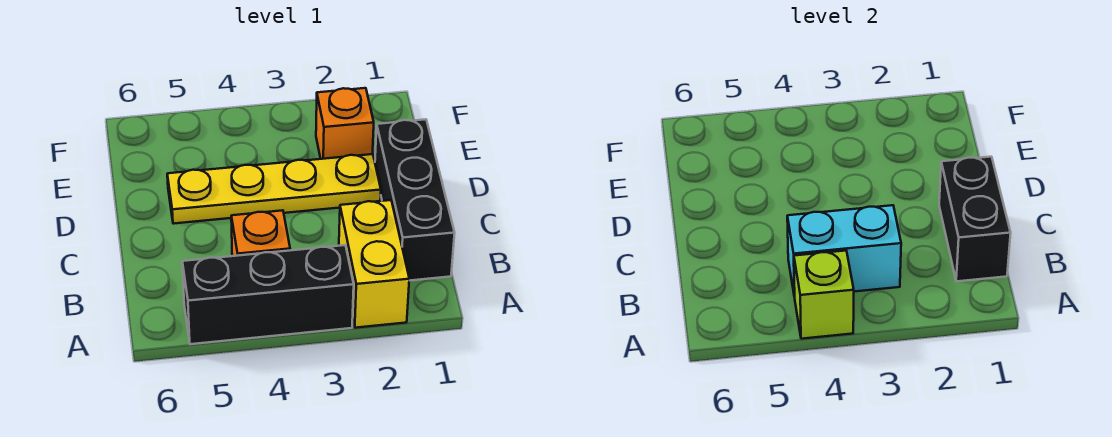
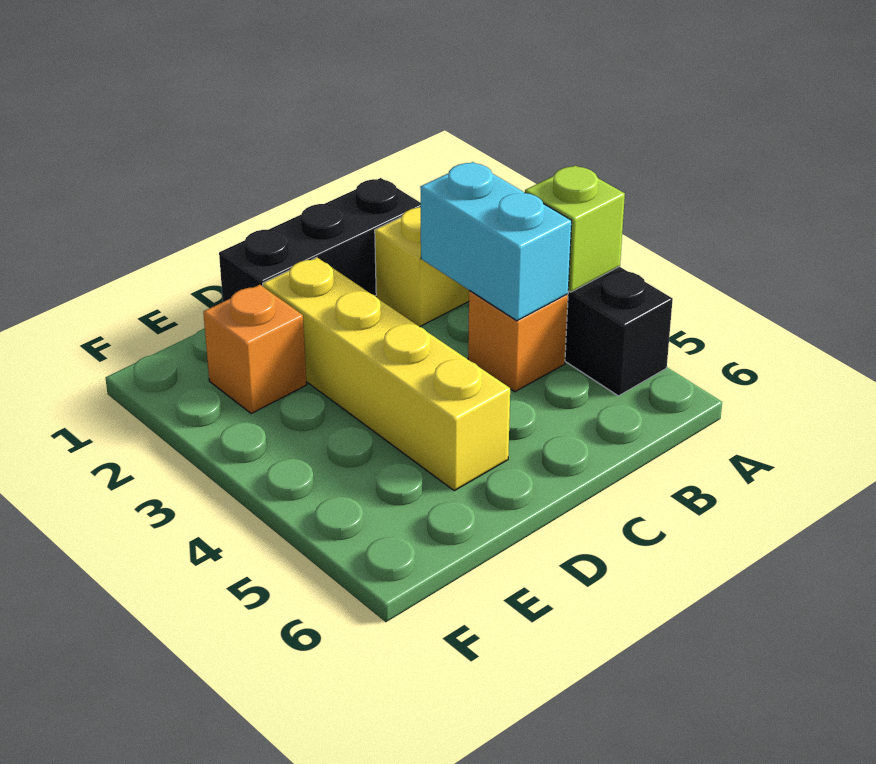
black 1x2 brick [939,157,1011,281] -> none
yellow 1x4 plate [167,154,381,224] -> yellow 1x4 brick [263,257,510,491]

